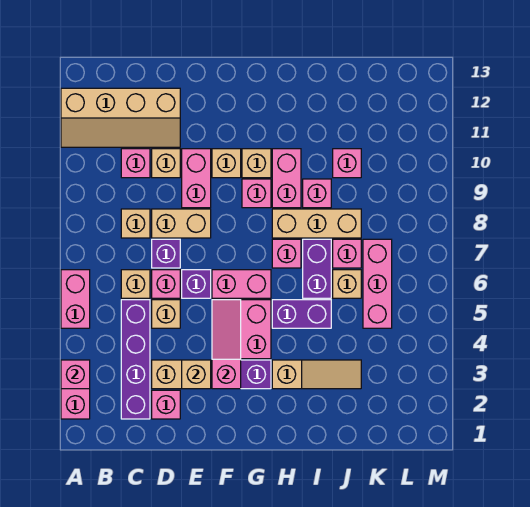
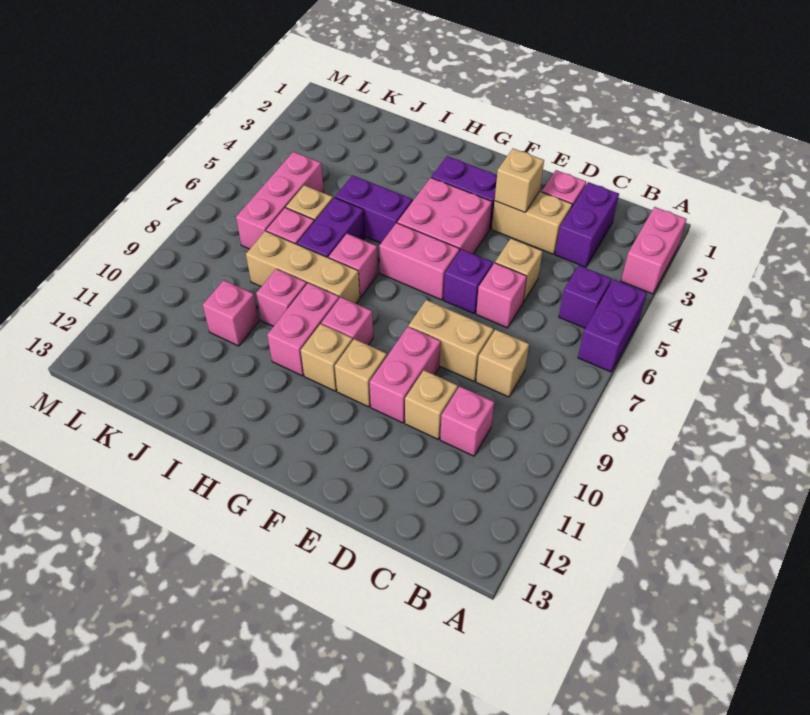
pink 1x1 brick [61,360,90,389] -> none
pink 1x2 brick [61,270,90,328] -> purple 1x2 brick [578,279,647,372]
tan 2x4 slope [61,88,180,147] -> none
purple 1x4 brick [121,300,150,419] -> purple 1x2 brick [555,182,619,267]
tan 1x1 brick [121,270,150,298] -> none
purple 1x1 brick [152,239,180,268] -> purple 1x1 brick moved to [559,265,611,328]
pink 1x3 slope [212,300,241,389] -> none
tan 1x3 slope [272,360,361,389] -> none

